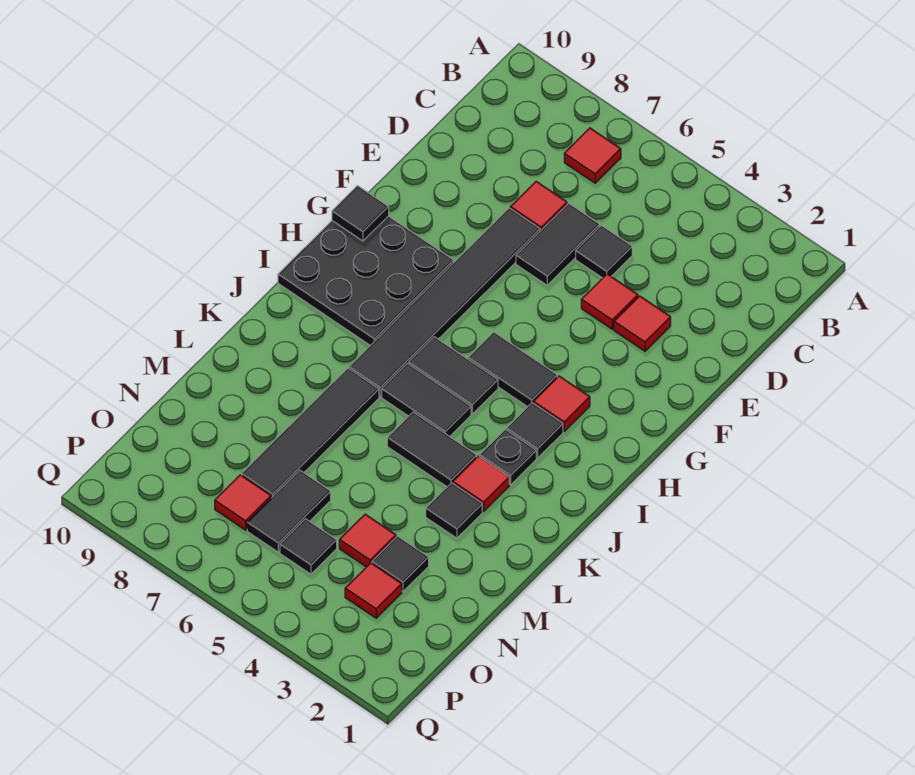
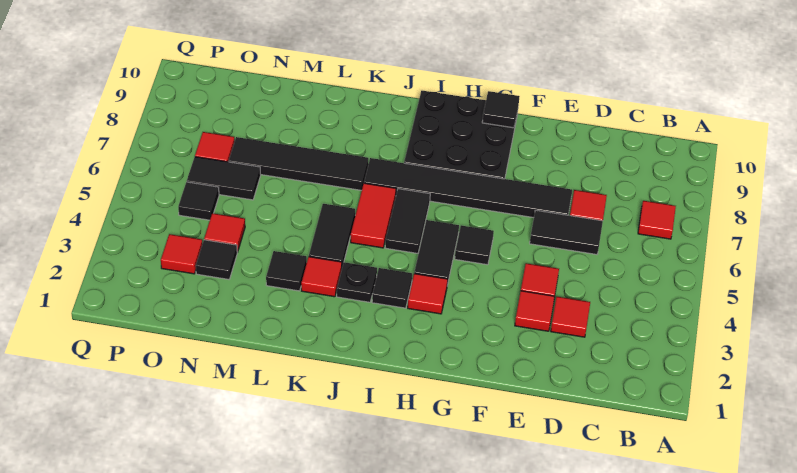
none -> red 1x1 tile [551,297,590,337]
black 1x1 tile [576,225,632,278] -> black 1x1 tile moved to [455,225,494,265]
black 1x2 tile [382,363,471,437] -> red 1x2 tile [351,183,396,248]

